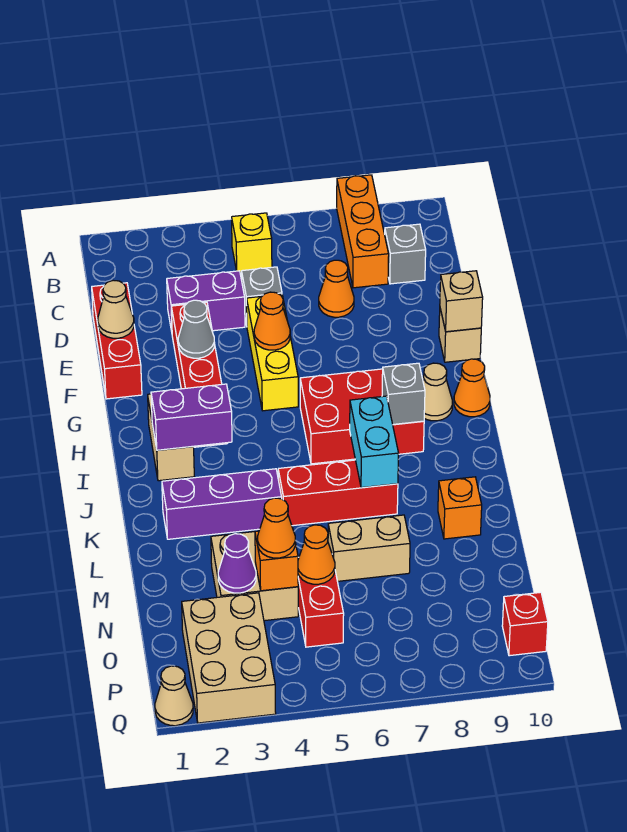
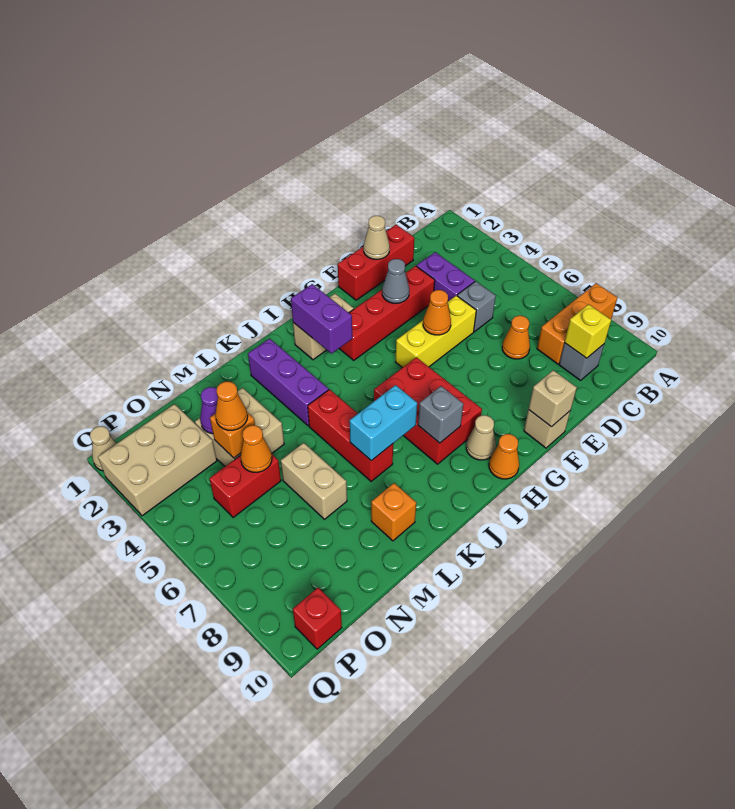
yellow 1x1 brick [232,213,272,272] -> yellow 1x1 brick moved to [564,304,611,358]

